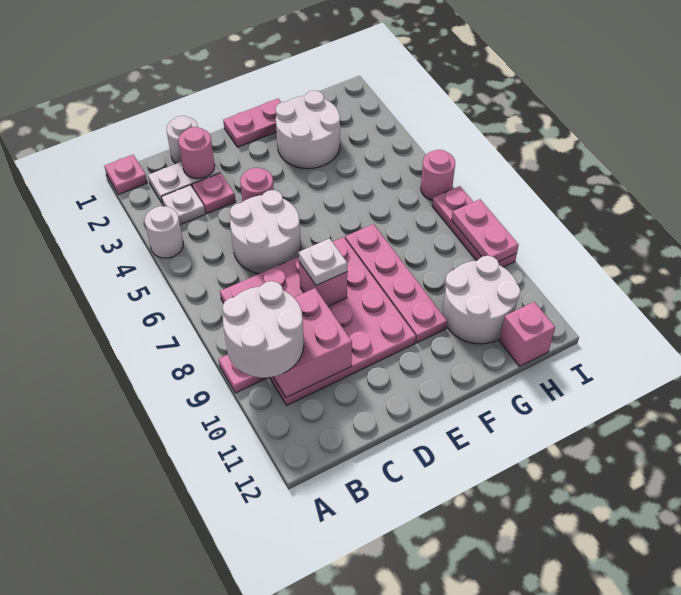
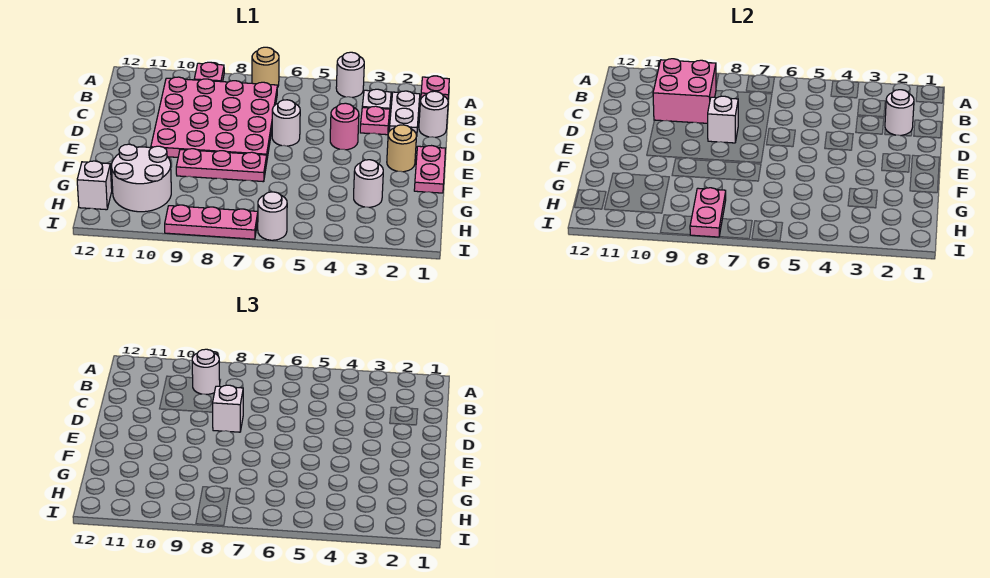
none -> tan 1x1 round brick [252,47,279,88]
white 2x2 round brick [223,281,304,378] -> white 1x1 round brick [192,349,220,394]
pink 1x1 round brick [179,127,215,179] -> white 1x1 round brick [885,90,914,136]
white 2x2 round brick [230,190,301,274] -> white 1x1 round brick [272,100,300,146]
pink 1x1 brick [299,262,347,307] -> white 1x1 brick [708,96,738,143]
white 1x1 plate [298,238,347,285] -> white 1x1 brick [213,385,243,432]
none -> tan 1x1 round brick [387,125,417,172]
white 2x2 round brick [275,91,340,169] -> white 1x1 round brick [354,160,383,207]
pink 1x4 plate [345,224,447,343] -> pink 1x3 plate [176,149,267,182]
pink 1x1 brick [499,302,555,366] -> white 1x1 brick [77,161,112,210]
pink 1x1 round brick [421,150,455,200] -> white 1x1 round brick [258,192,287,240]
pink 1x2 plate [452,199,519,262] -> pink 1x2 plate turned to [690,188,726,237]

